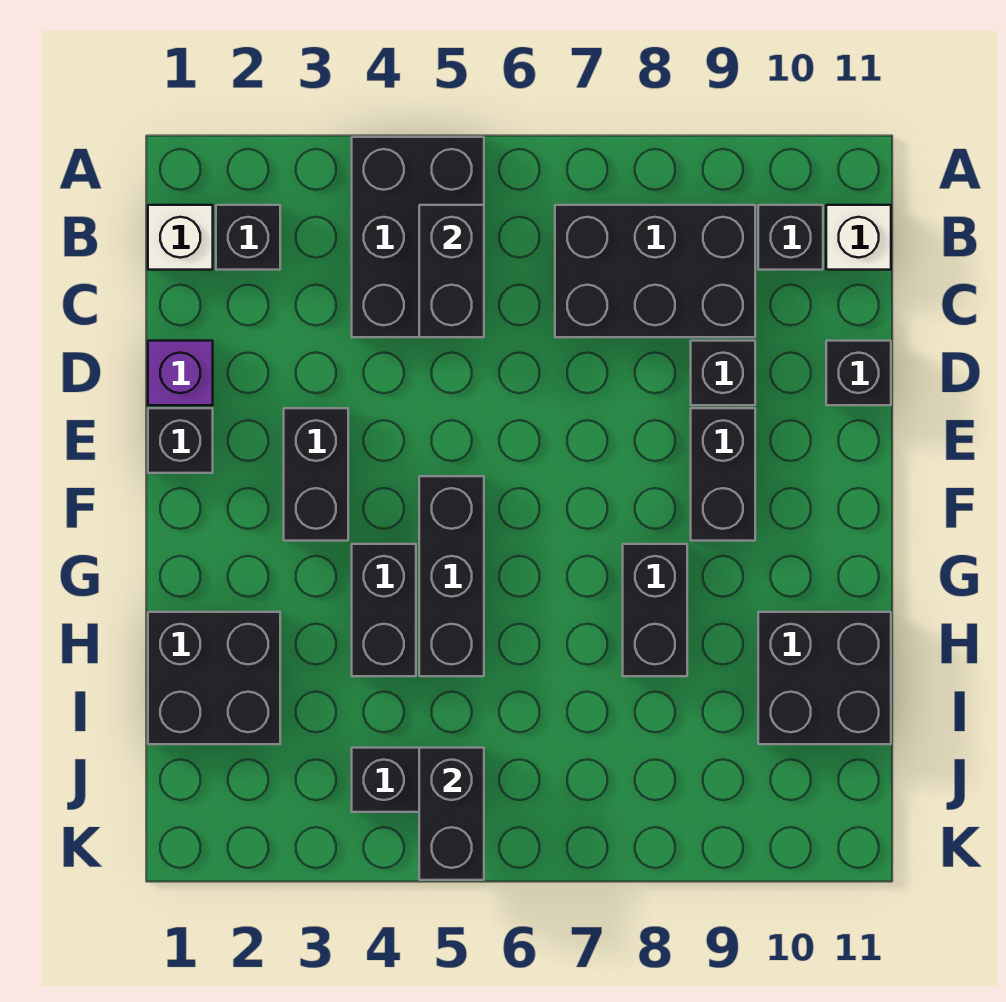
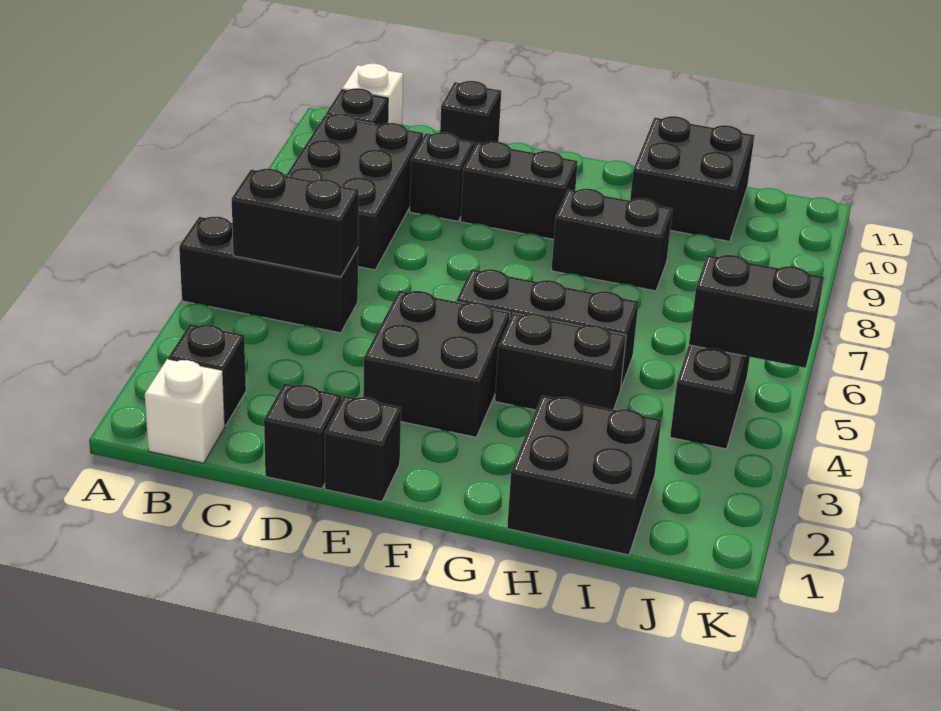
black 2x3 brick [352,137,484,337] -> black 1x3 brick [179,217,358,333]
purple 1x1 brick [148,341,213,405] -> black 1x1 brick [264,383,341,489]
black 1x2 brick [284,408,348,541] -> black 2x2 brick [363,291,510,437]

